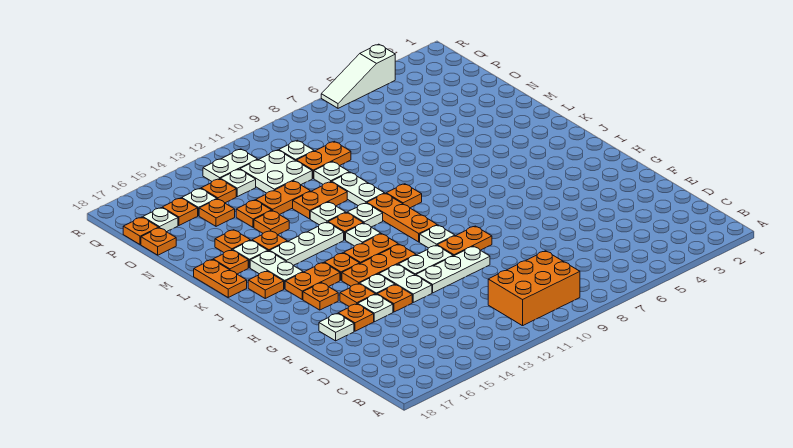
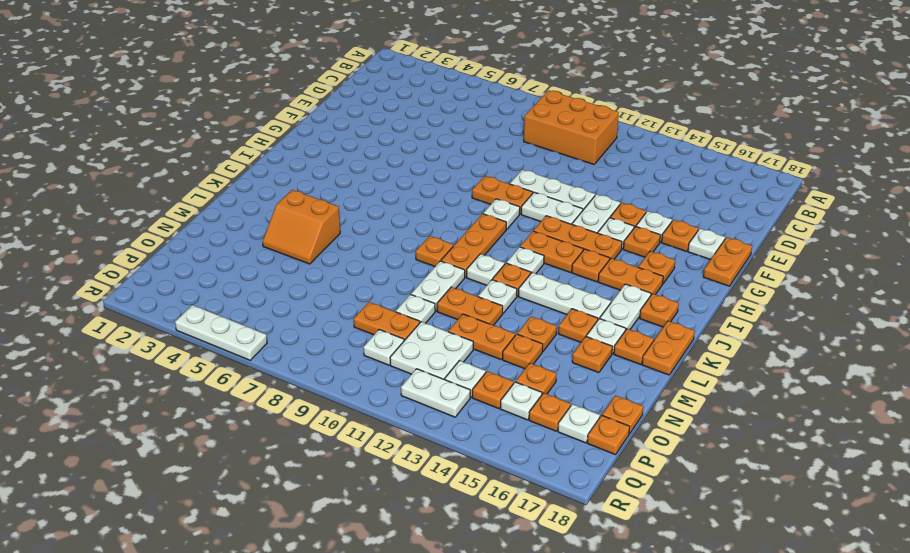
none -> orange 1x2 plate [703,237,752,286]
none -> orange 2x2 slope [263,190,340,264]
white 1x3 slope [321,44,396,108] -> white 1x3 plate [175,305,267,360]

